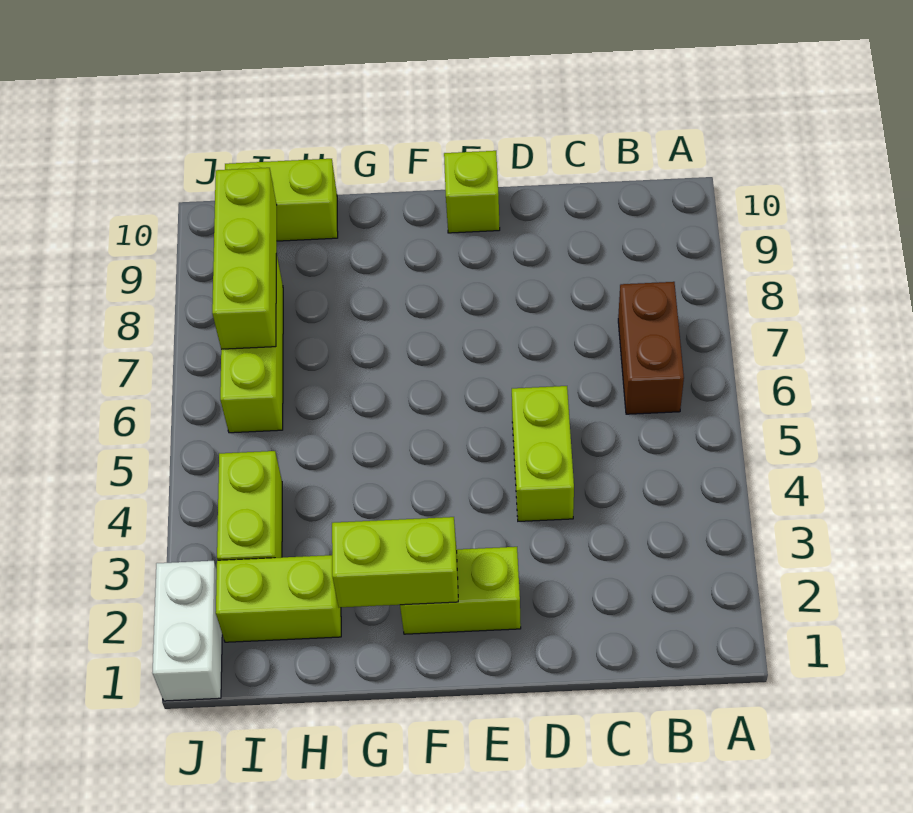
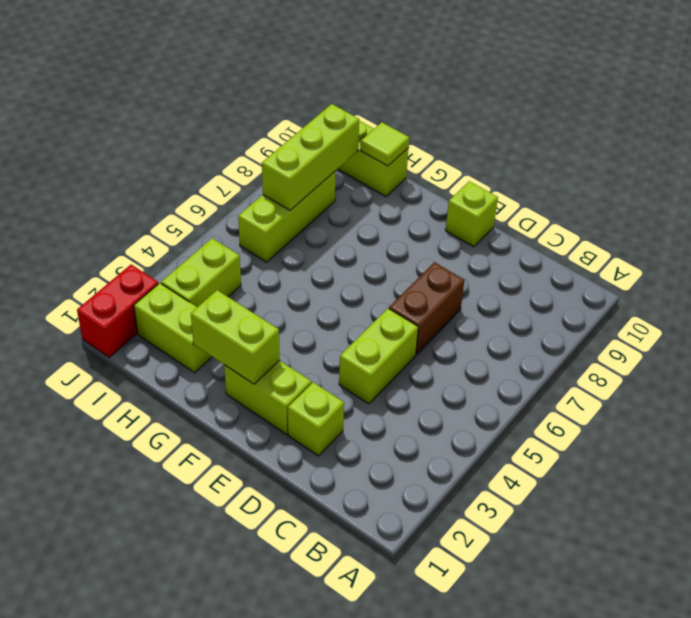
brown 1x2 brick [618,282,684,414] -> brown 1x2 brick moved to [389,262,464,355]
none -> lime 1x1 brick [288,382,344,456]
none -> lime 1x1 tile [361,122,409,166]
white 1x2 brick [152,561,222,701] -> red 1x2 brick [77,265,159,357]

